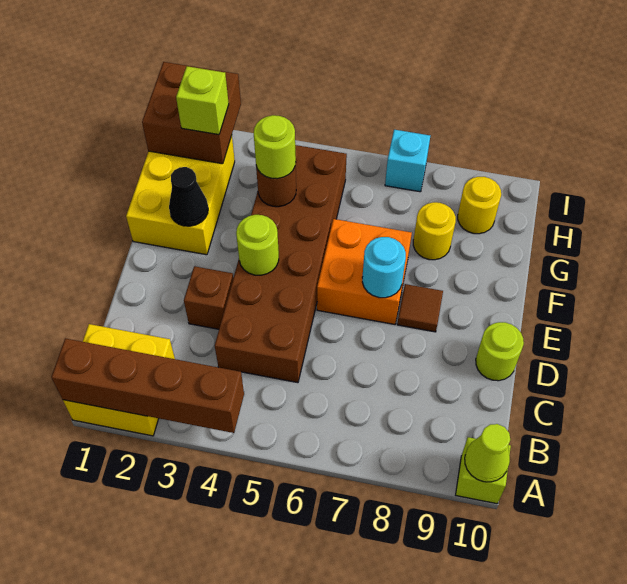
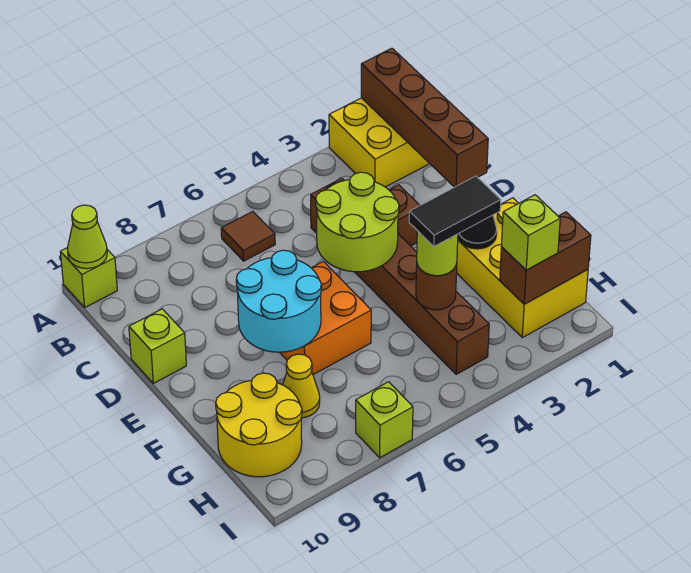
brown 1x4 brick [51,338,244,433] -> brown 1x4 brick turned to [361,48,488,187]
brown 2x6 brick [215,145,347,383] -> brown 1x6 brick [311,178,489,374]
lime 1x1 round brick [476,322,524,381] -> lime 1x1 brick [129,309,186,383]
lime 1x1 round brick [236,215,279,275] -> lime 2x2 round brick [316,172,399,272]
cyan 1x1 round brick [362,237,406,298] -> cyan 2x2 round brick [236,250,321,352]
brown 1x1 tile [397,284,443,332] -> brown 1x1 tile moved to [221,212,275,261]
none -> black 1x2 tile [409,176,501,246]
yellow 1x1 round brick [413,202,456,260] -> yellow 1x1 cone [283,354,320,418]
brown 2x2 brick [142,62,241,164] -> brown 1x2 brick [500,212,591,304]
yellow 1x1 round brick [458,177,501,234] -> yellow 2x2 round brick [216,373,302,477]
cyan 1x1 brick [385,130,430,192] -> lime 1x1 brick [356,382,413,458]

